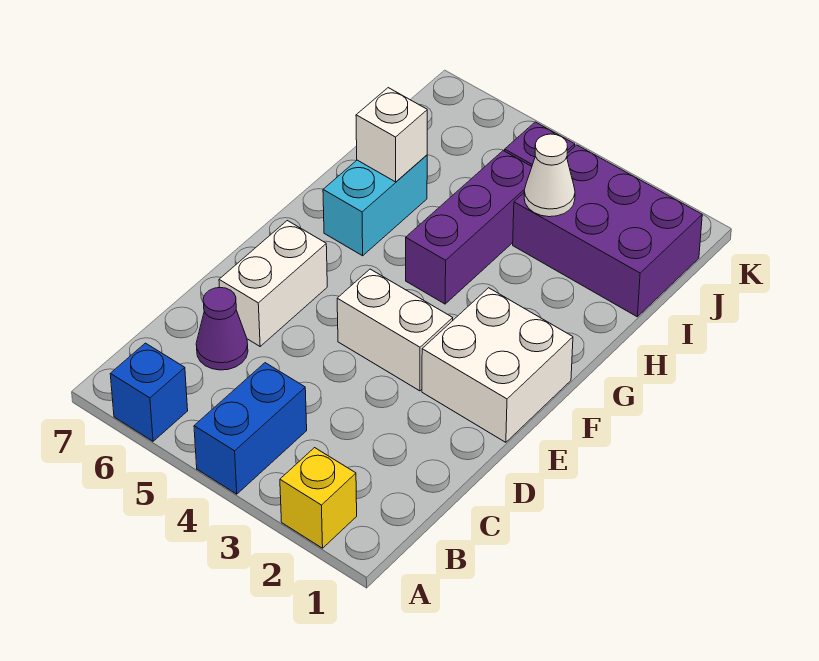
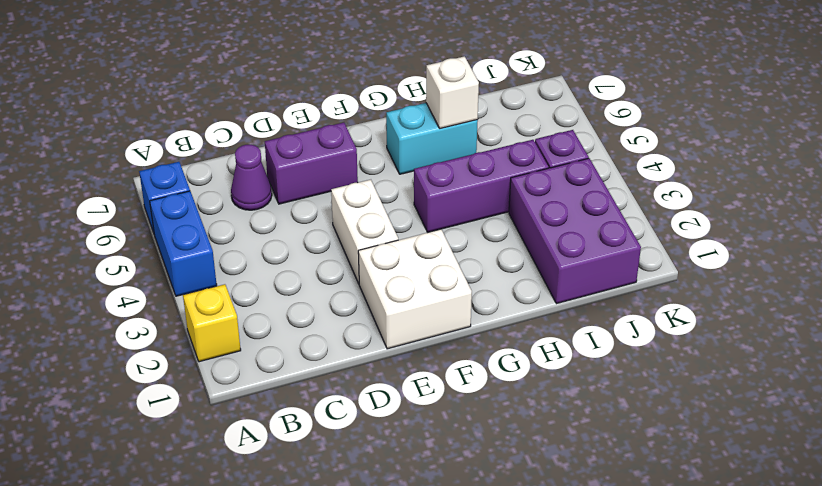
blue 1x2 brick [194,363,307,494] -> blue 1x2 brick turned to [150,191,217,296]
white 1x2 brick [219,221,327,346] -> purple 1x2 brick [265,122,358,204]
white 1x1 cone [524,134,575,217] -> none

